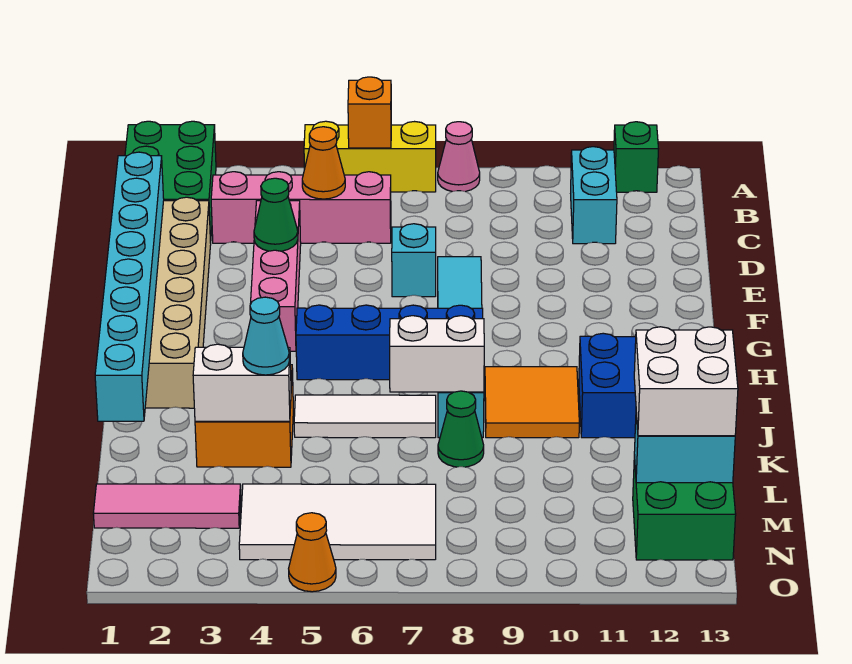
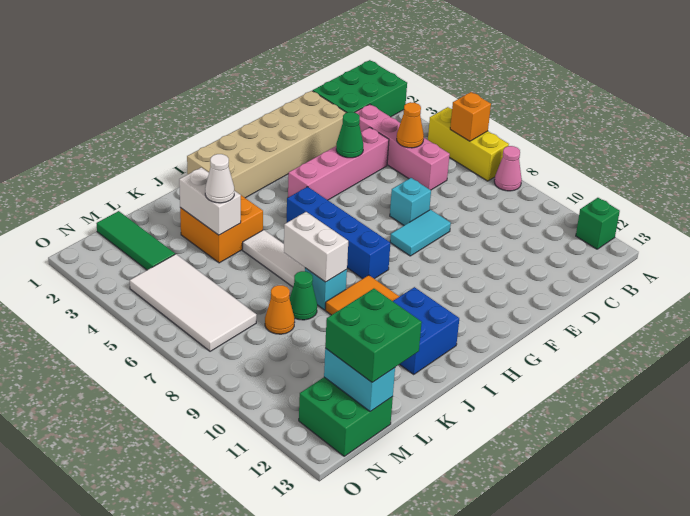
cyan 1x2 brick [571,147,617,244] -> none
cyan 1x8 brick [95,152,164,421] -> none
cyan 1x1 cone [243,297,289,375] -> white 1x1 cone [205,154,234,203]
white 2x2 brick [634,327,738,436] -> green 2x2 brick [325,289,422,382]
pink 1x3 tile [93,484,241,528] -> green 1x3 tile [96,211,175,270]
orange 1x1 cone [289,513,336,592] -> orange 1x1 cone moved to [265,285,295,334]

